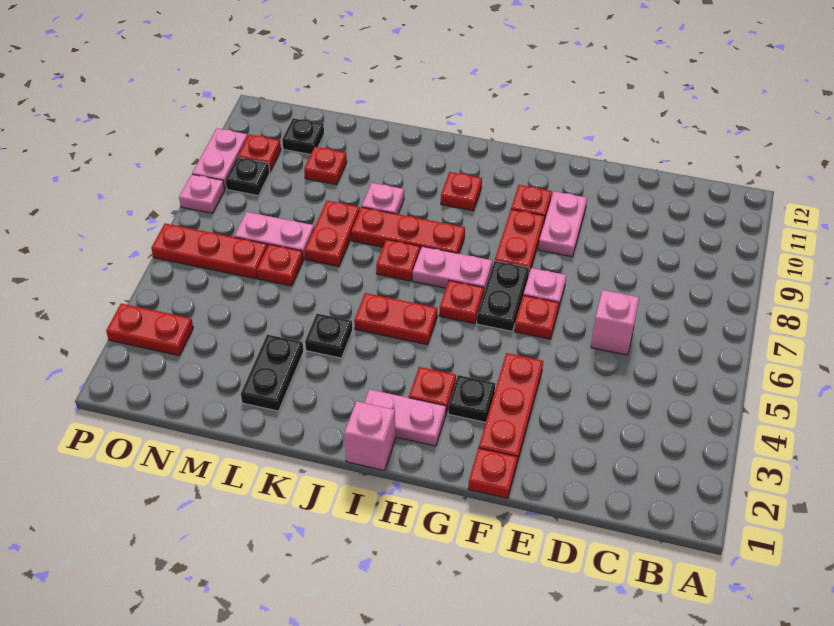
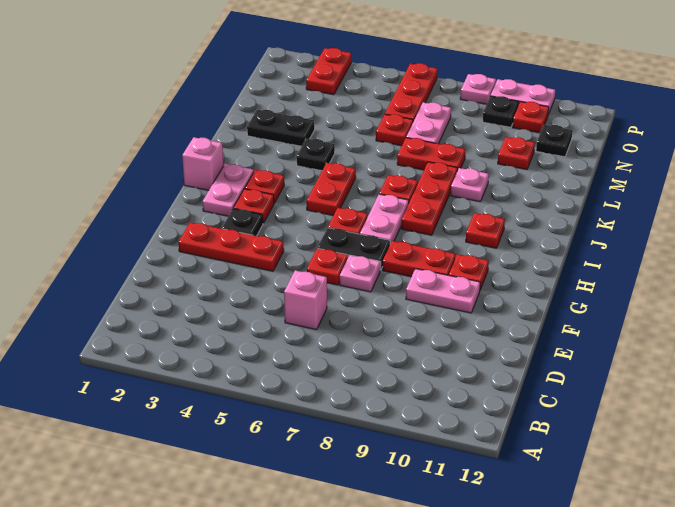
red 1x1 plate [468,448,517,498] -> red 1x1 plate moved to [245,170,284,203]

